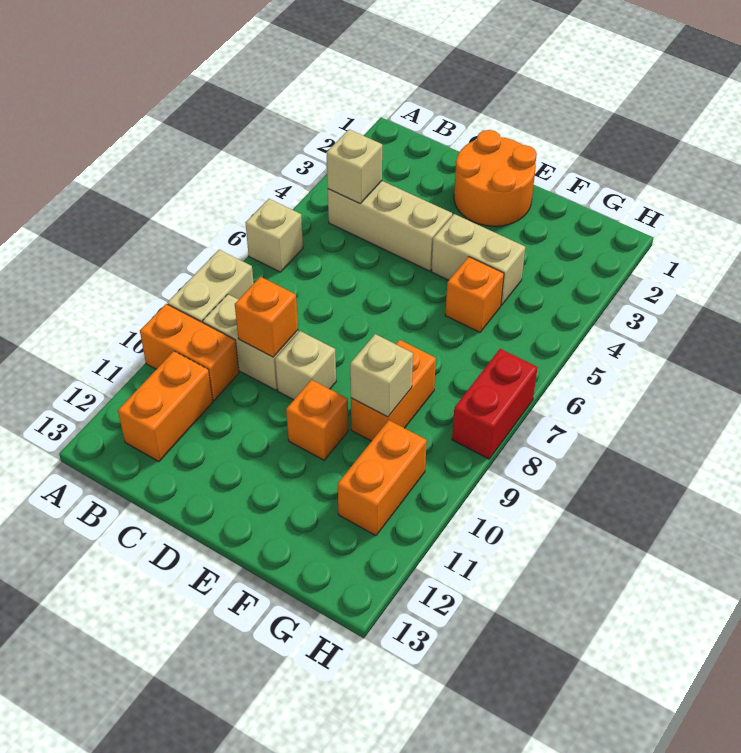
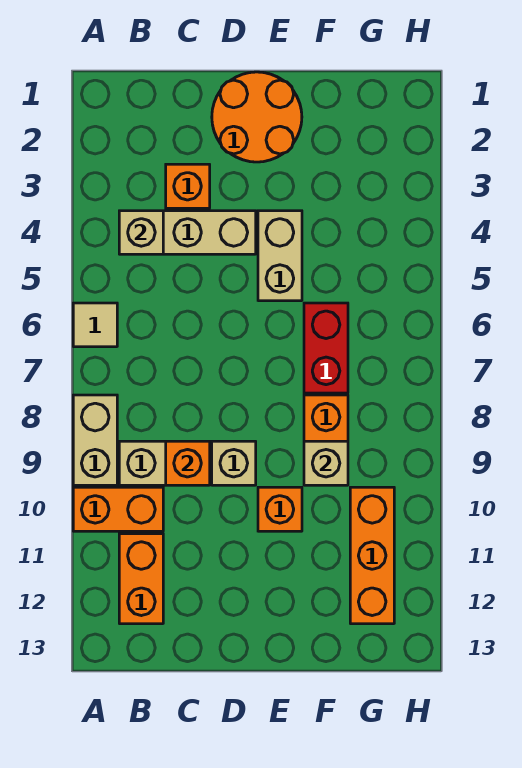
tan 1x1 brick [246,199,303,272] -> tan 1x1 tile [73,303,117,347]
tan 1x2 brick [432,214,525,305] -> tan 1x2 brick turned to [258,211,302,301]
orange 1x1 brick [445,257,504,332] -> orange 1x1 brick moved to [166,164,210,208]
orange 1x2 brick [338,420,427,536] -> orange 1x3 brick [350,487,394,624]
red 1x2 brick [452,349,538,459] -> red 1x2 brick moved to [304,303,348,393]

